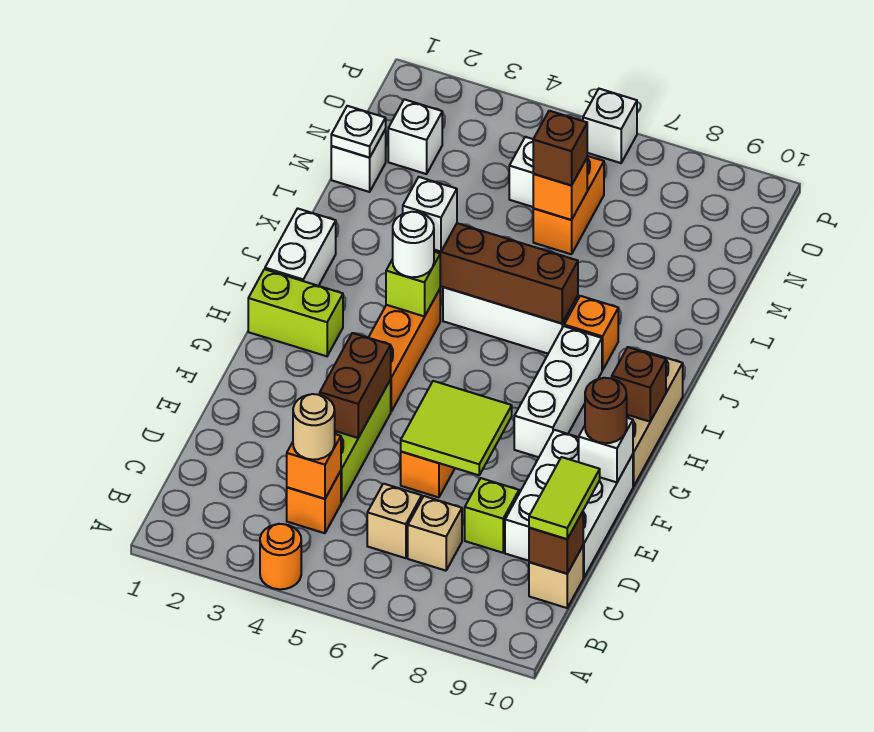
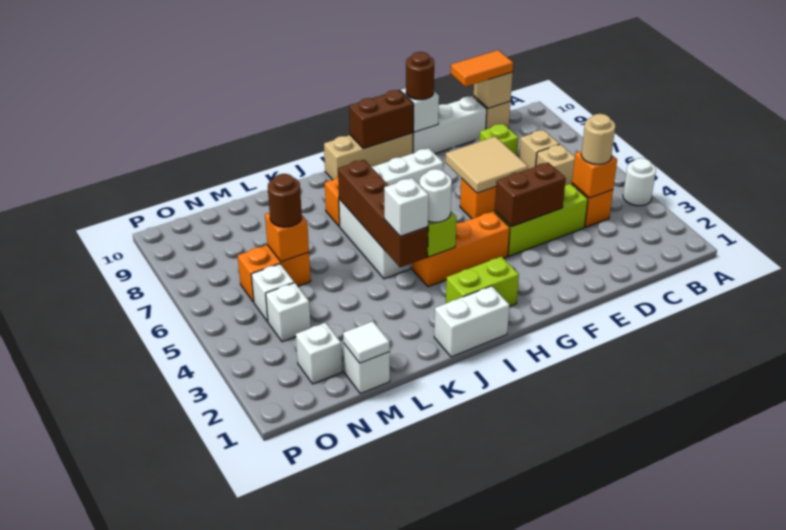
orange 1x1 round brick [260,524,301,589] -> white 1x1 round brick [623,158,656,206]
brown 1x1 brick [529,512,583,573] -> tan 1x1 brick [474,72,513,108]
lime 1x2 tile [529,457,600,539] -> orange 1x2 tile [451,50,513,87]
white 2x3 brick [505,430,633,578] -> white 1x3 brick [413,96,487,154]
lime 2x2 tile [401,381,512,475] -> tan 2x2 tile [445,137,528,193]
lime 1x2 brick [248,269,343,356] -> lime 1x2 brick turned to [446,256,519,306]
brown 1x1 brick [612,347,666,422] -> brown 1x2 brick [349,90,414,149]
white 1x1 plate [331,106,386,158] -> white 1x1 tile [343,321,390,363]
brown 1x1 brick [533,111,587,185] -> brown 1x1 round brick [268,174,302,227]
white 1x1 brick [583,89,637,163] -> white 1x1 brick moved to [266,283,311,342]

